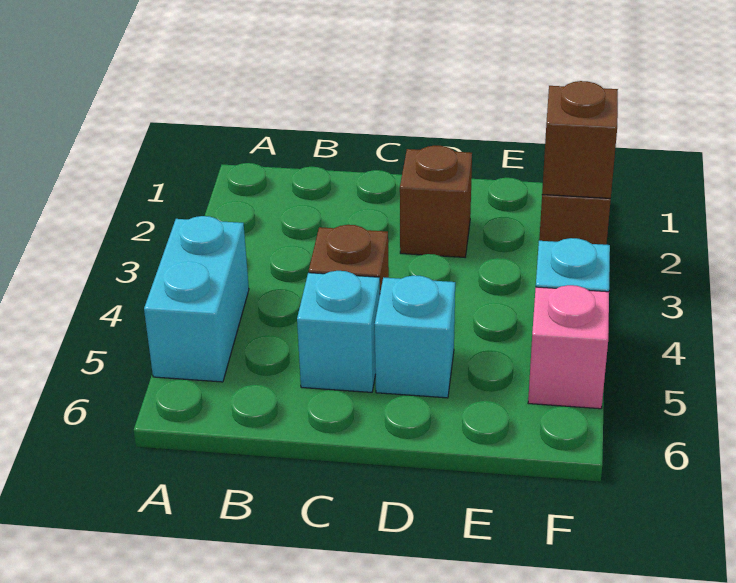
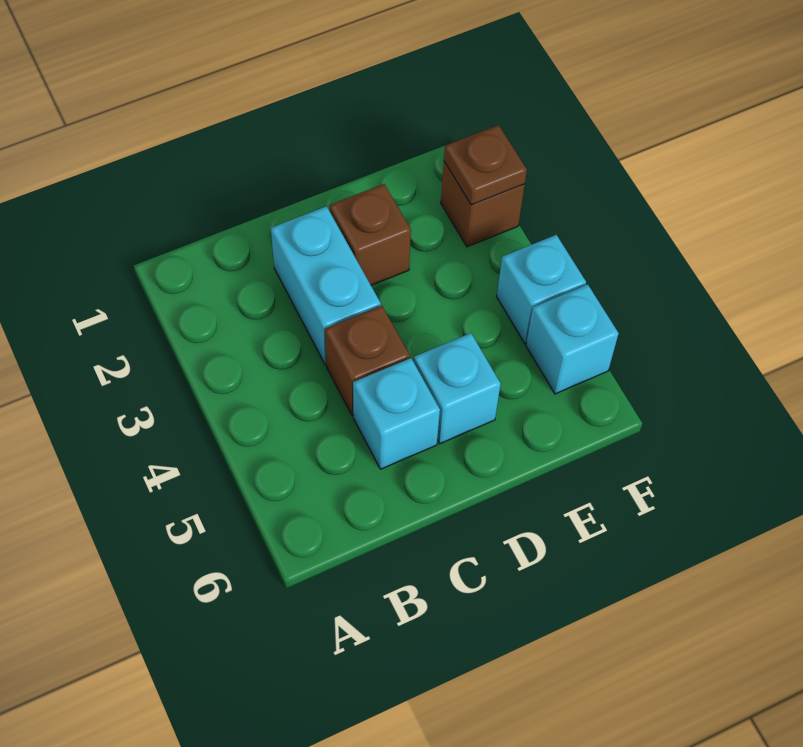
cyan 1x2 brick [144,216,249,382] -> cyan 1x2 brick moved to [271,206,381,364]
brown 1x1 brick [542,81,618,198] -> brown 1x1 plate [444,125,527,205]
pink 1x1 brick [528,285,609,409] -> cyan 1x1 brick [526,284,619,394]

